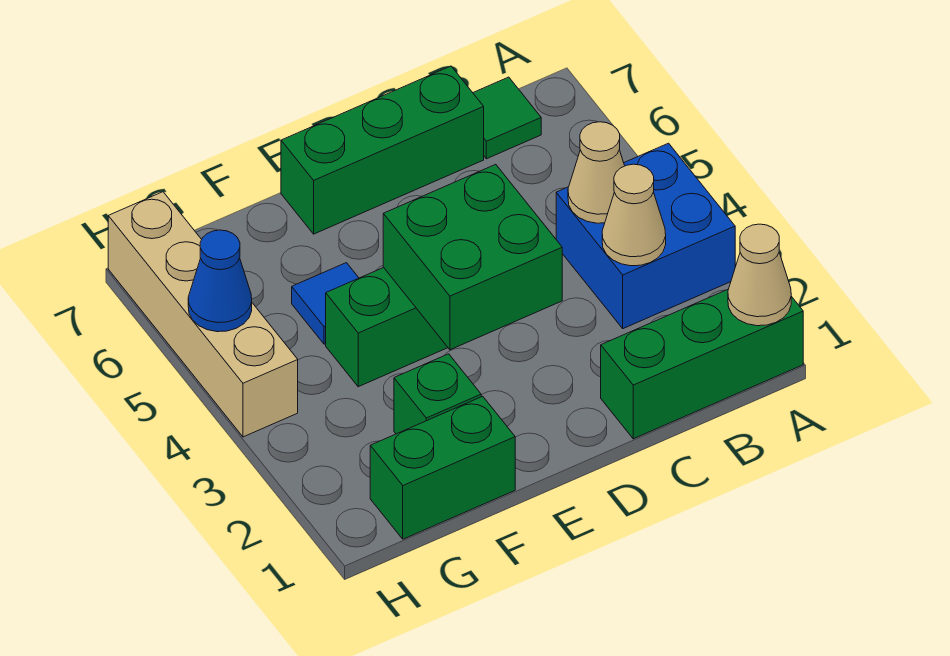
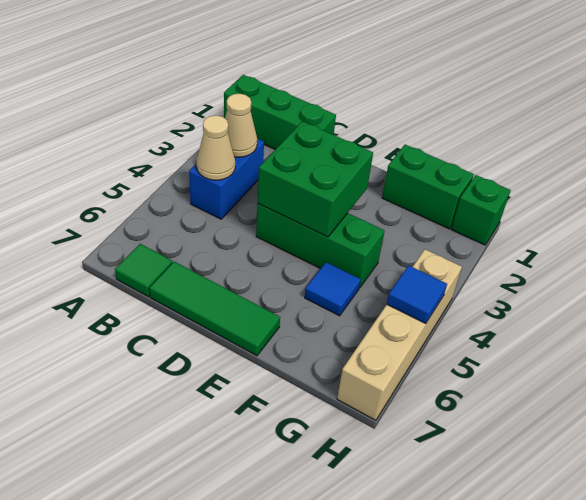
tan 1x1 cone [728,224,791,326] -> none
blue 2x2 brick [556,143,735,329] -> blue 1x2 brick [189,139,264,219]
green 1x3 brick [281,66,484,234] -> green 1x3 tile [150,262,280,356]
green 1x1 brick [394,354,481,434] -> green 1x1 brick moved to [451,175,511,245]
blue 1x1 cone [188,230,252,332] -> blue 1x1 tile [387,265,447,324]

